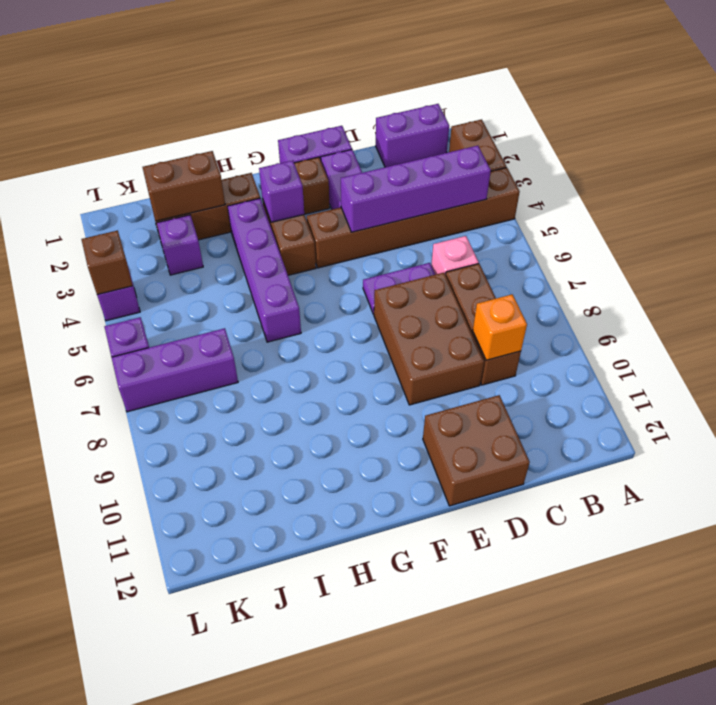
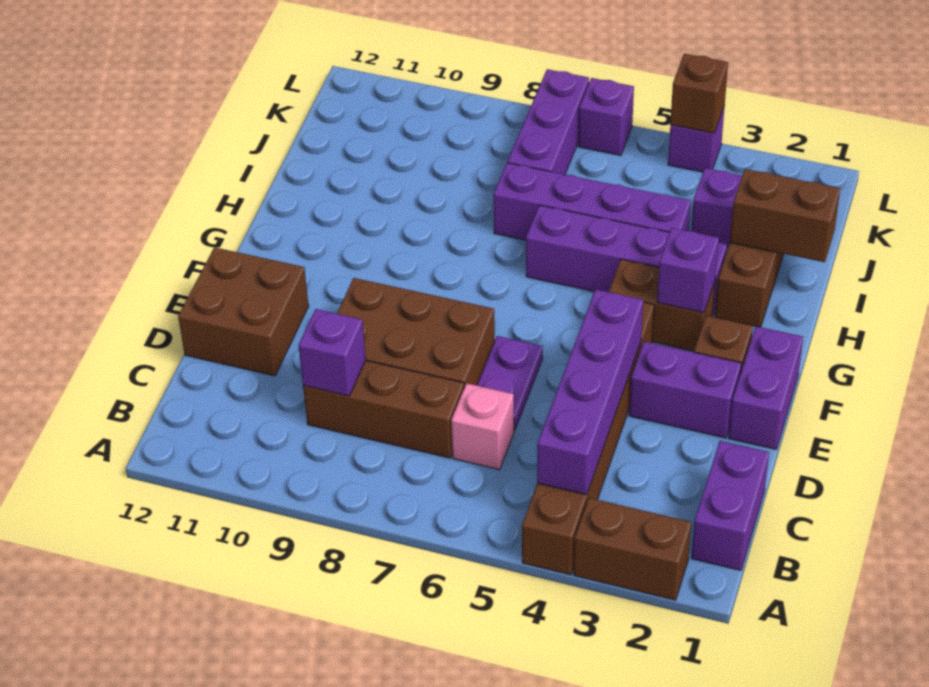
orange 1x1 brick [473,295,527,360] -> purple 1x1 brick [298,309,366,396]
brown 1x2 brick [143,151,225,221] -> brown 1x2 brick turned to [730,169,840,262]
none -> purple 1x4 brick [493,163,691,240]

